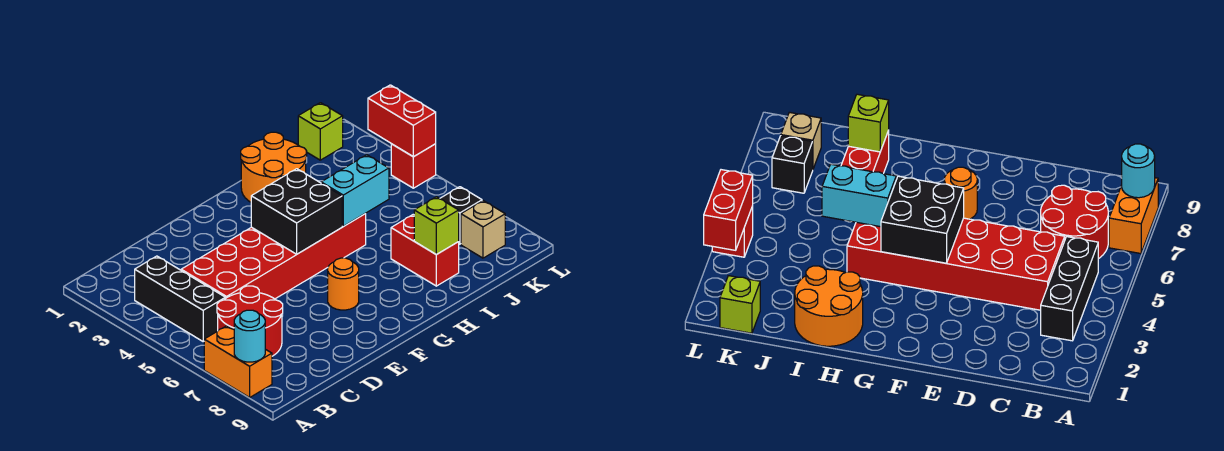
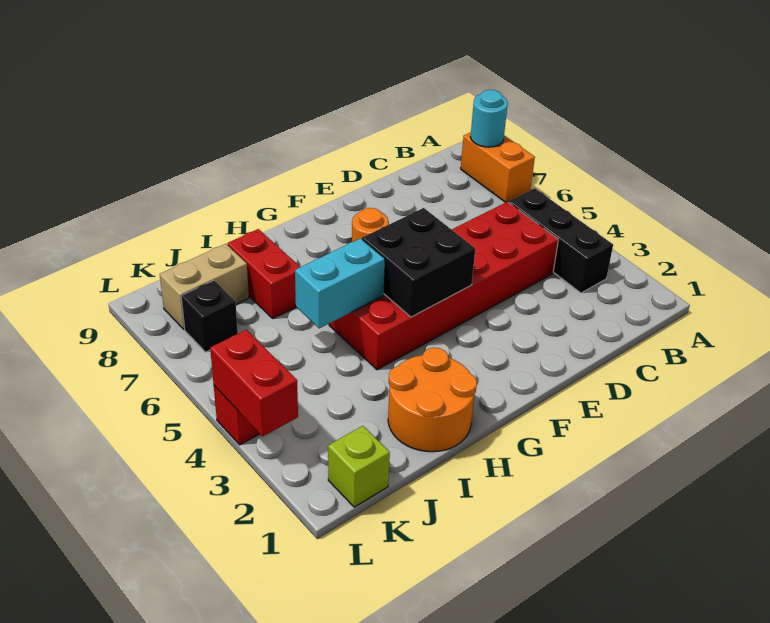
red 2x2 round brick [217,286,283,356] -> none
lime 1x1 brick [414,197,459,255] -> none
tan 1x1 brick [461,201,505,258] -> tan 1x2 brick [160,244,249,329]

